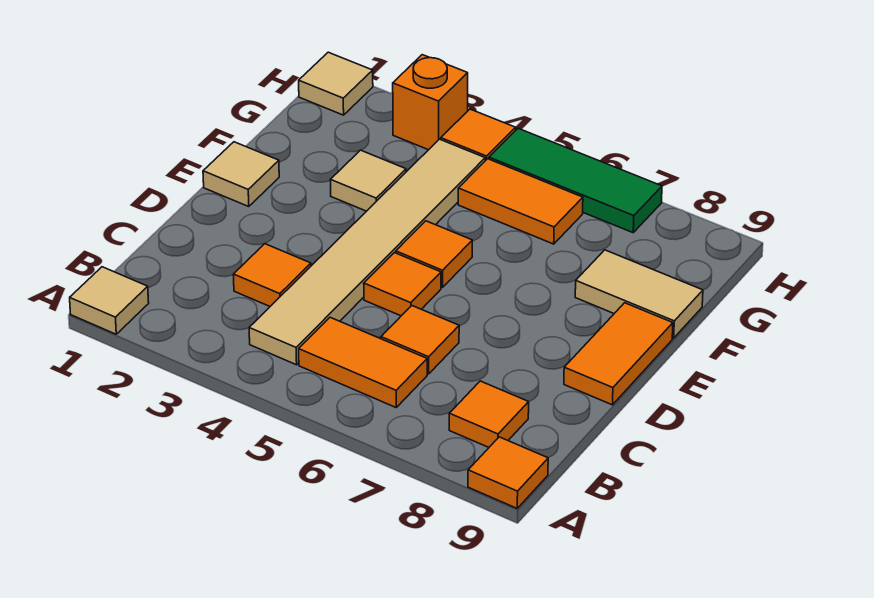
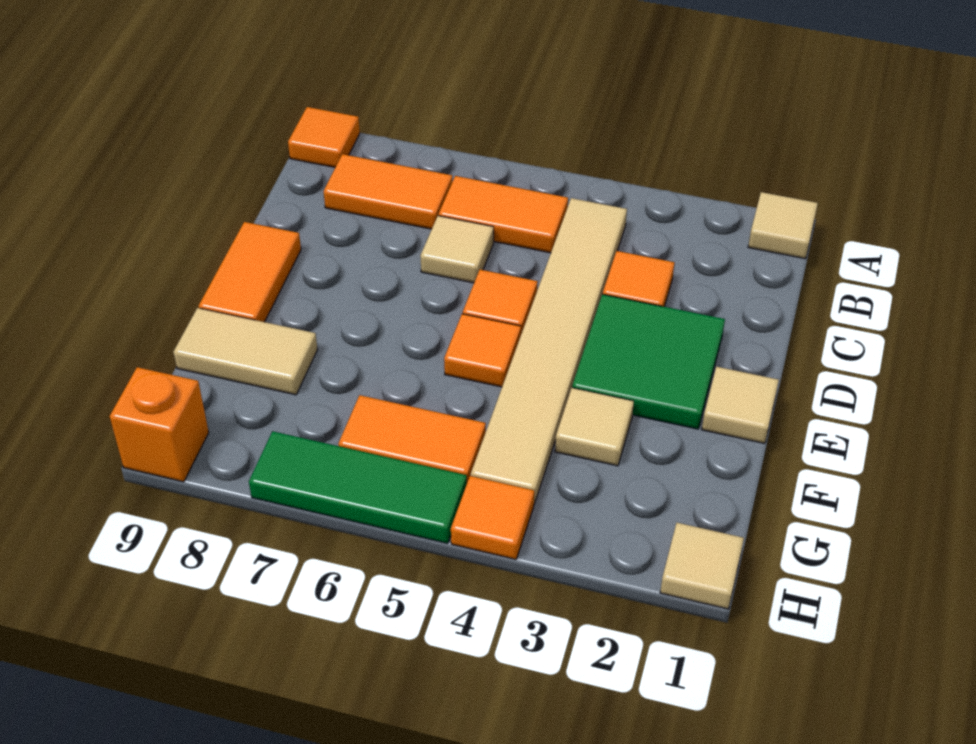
orange 1x1 tile [449,381,529,447] -> orange 1x2 tile [324,154,452,229]
orange 1x1 tile [381,306,459,374] -> tan 1x1 tile [420,216,494,283]
none -> green 2x2 tile [572,294,725,429]
orange 1x1 brick [393,55,468,150] -> orange 1x1 brick moved to [110,367,209,482]

